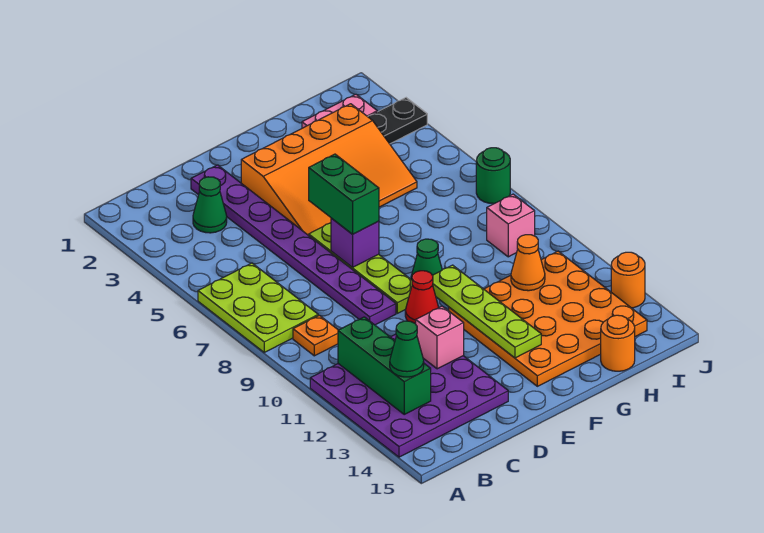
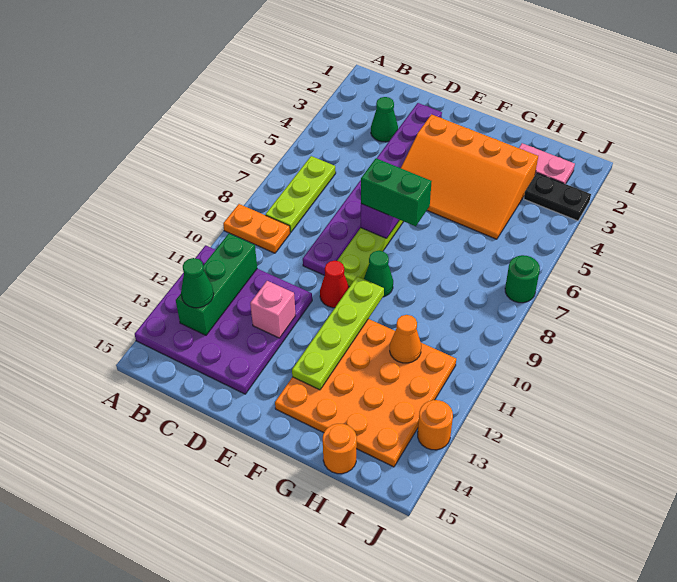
lime 2x3 plate [198,263,318,352] -> lime 1x3 plate [266,156,336,233]
orange 1x1 plate [293,315,338,356] -> orange 1x2 plate [223,204,290,253]
green 1x2 brick [309,154,379,234] -> green 1x2 brick turned to [361,158,432,226]
pink 1x1 brick [487,194,535,257] -> none

